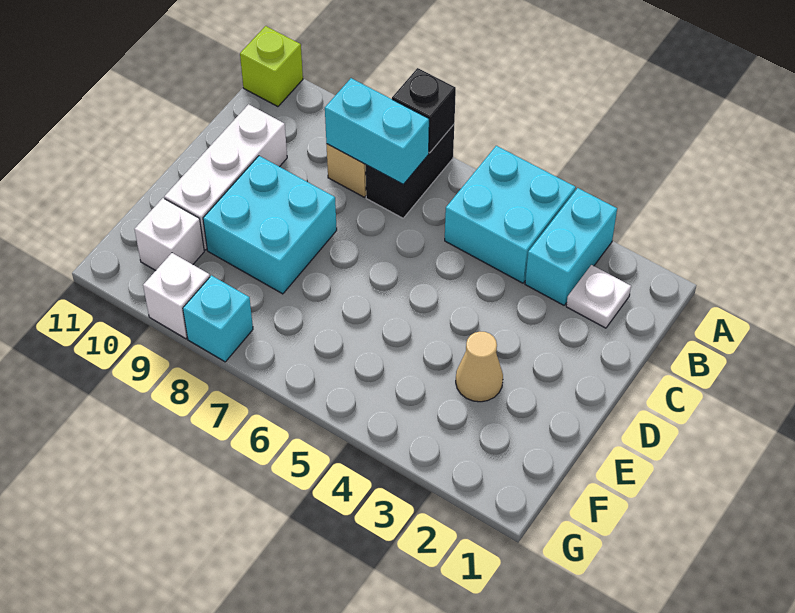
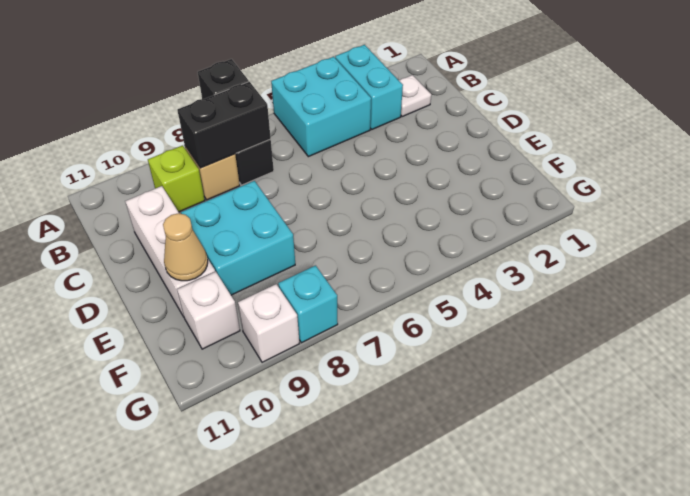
lime 1x1 brick [240,26,303,107] -> lime 1x1 brick moved to [148,145,205,212]
cyan 1x2 brick [325,78,429,184] -> black 1x2 brick [177,82,271,168]
tan 1x1 cone [456,332,503,402] -> tan 1x1 cone moved to [163,213,208,281]

